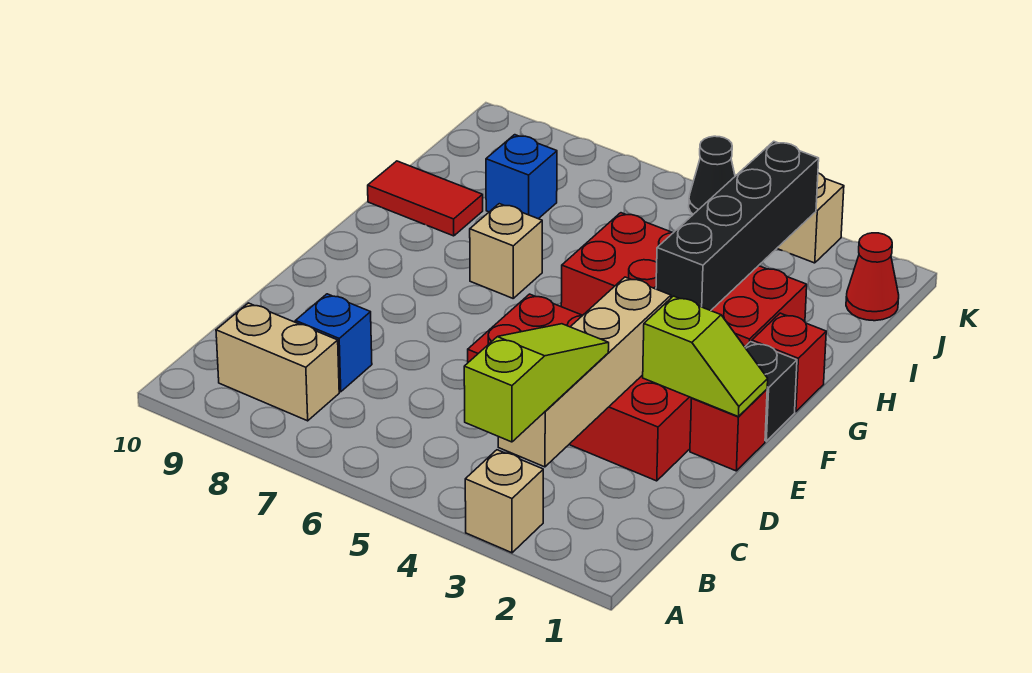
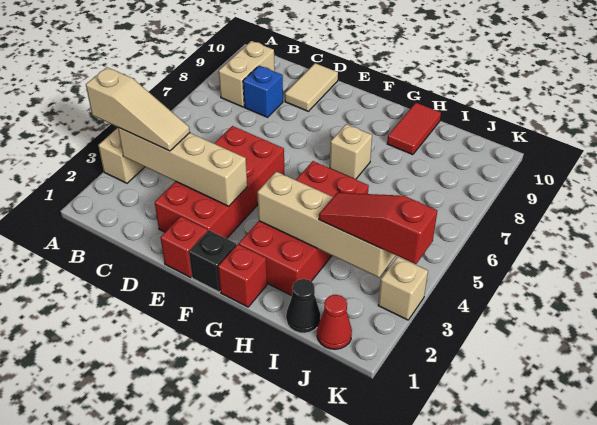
lime 1x3 slope [464,324,609,442] -> tan 1x3 slope [86,67,190,151]
none -> tan 1x2 tile [285,63,338,111]
lime 1x2 slope [643,296,768,416] -> none
black 1x4 brick [656,141,819,311] -> tan 1x4 brick [257,172,396,278]
none -> red 1x3 slope [319,193,437,264]
blue 1x1 brick [486,135,557,219] -> none
black 1x1 cone [689,136,735,214] -> black 1x1 cone moved to [286,279,321,333]

